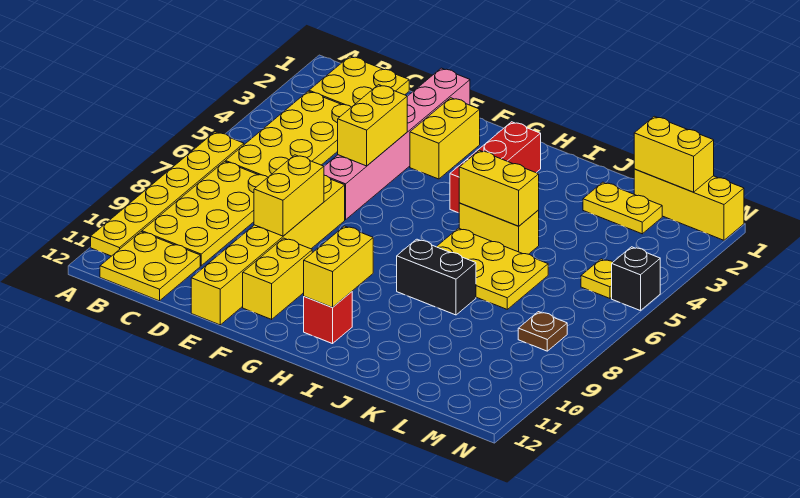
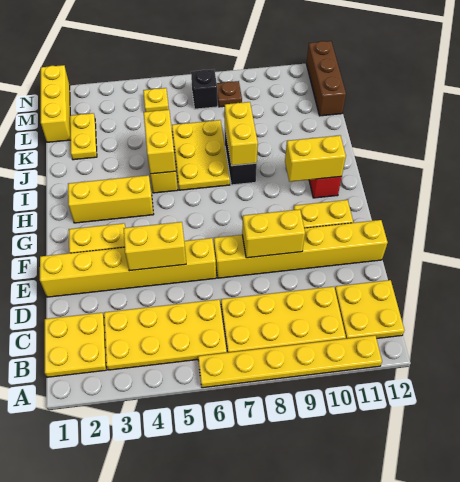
pink 1x6 brick [324,68,470,220] -> yellow 1x6 brick [40,238,216,297]
red 1x3 brick [450,122,541,213] -> yellow 1x3 brick [68,175,154,223]
yellow 1x2 brick [634,116,714,192] -> yellow 1x2 brick moved to [225,102,258,166]
none -> brown 1x3 brick [306,41,346,116]
black 1x1 brick [612,247,660,311] -> black 1x1 brick moved to [191,69,218,109]

